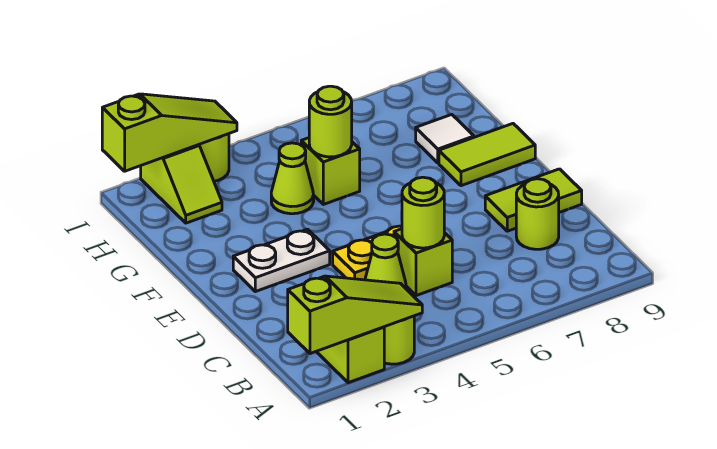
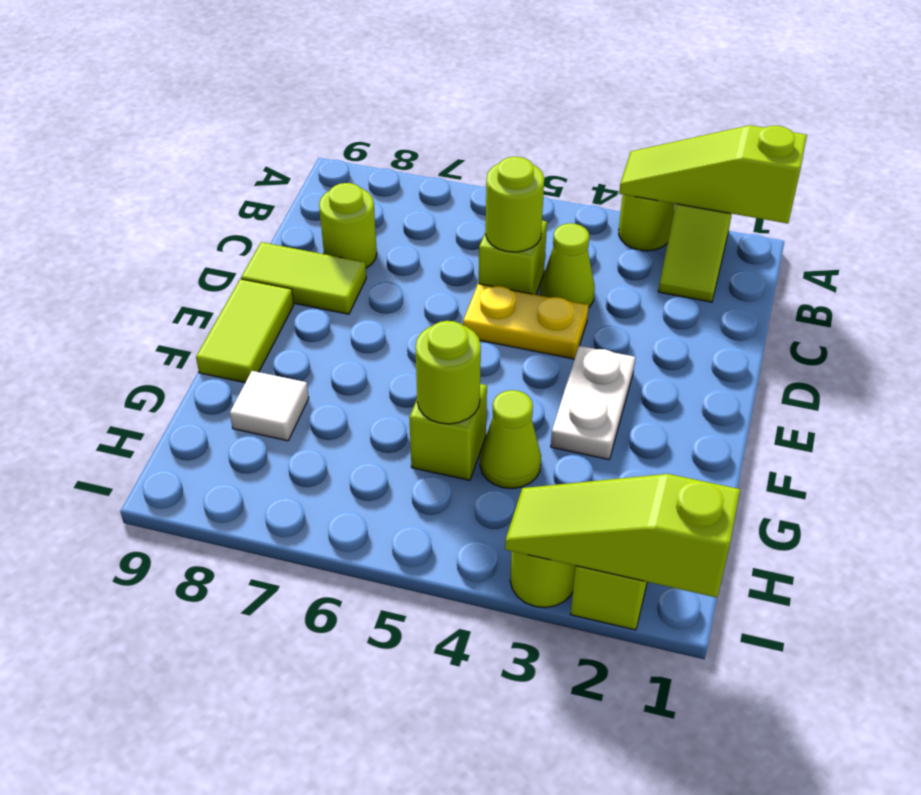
white 1x2 plate [233,229,330,292] -> white 1x2 plate turned to [551,346,635,459]
lime 1x2 tile [439,124,535,186] -> lime 1x2 tile turned to [196,279,294,383]

